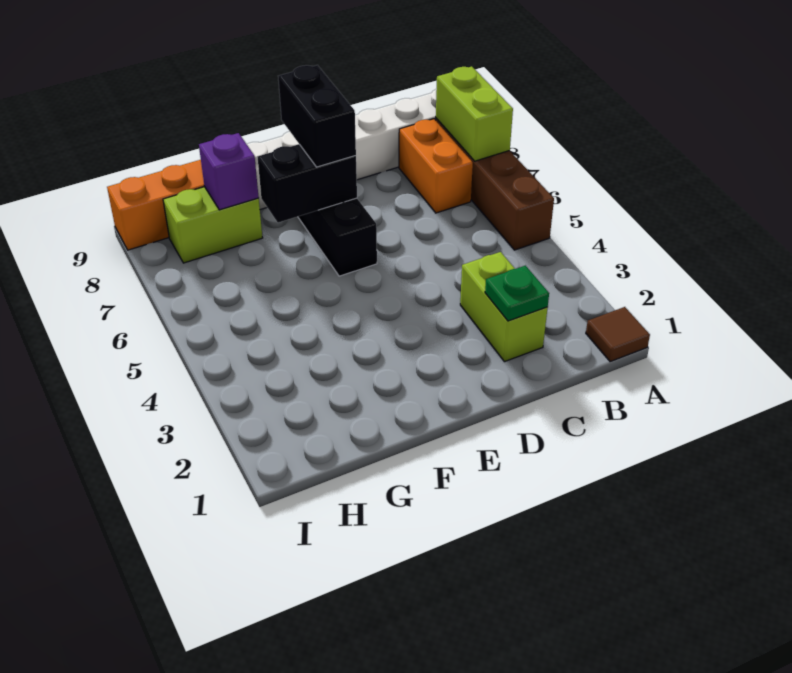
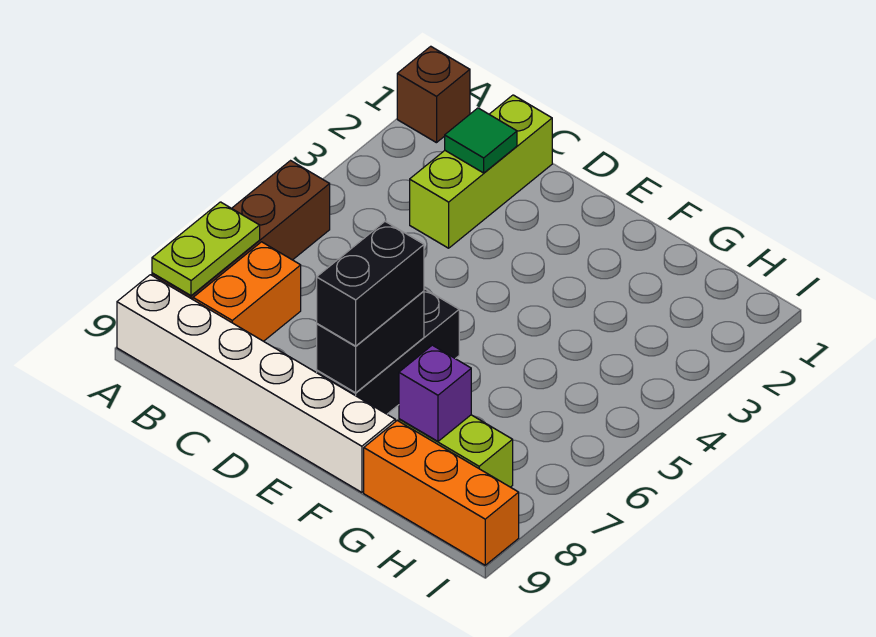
brown 1x1 tile [586,307,650,362] -> brown 1x1 brick [397,46,470,143]
lime 1x2 brick [436,66,513,161] -> lime 1x2 plate [152,202,260,296]
lime 1x2 brick [460,252,548,362] -> lime 1x3 brick [410,95,552,248]
green 1x1 plate [485,266,549,321] -> green 1x1 tile [445,108,517,173]
black 1x2 brick [258,144,357,223] -> black 1x2 brick turned to [317,291,424,393]

